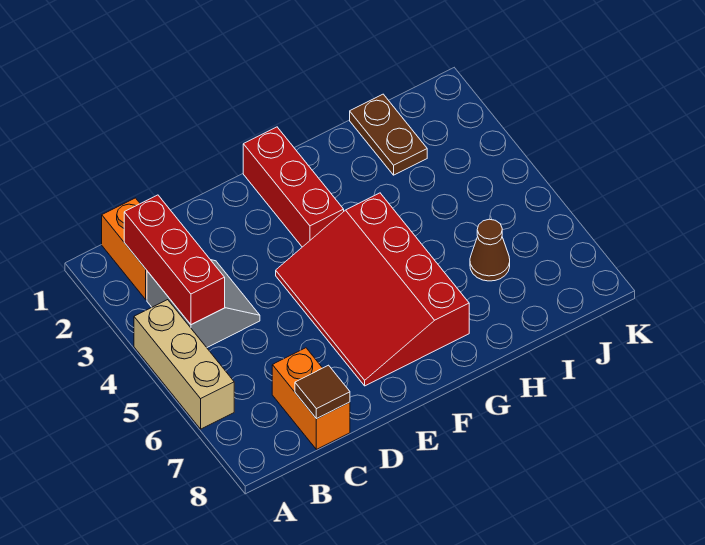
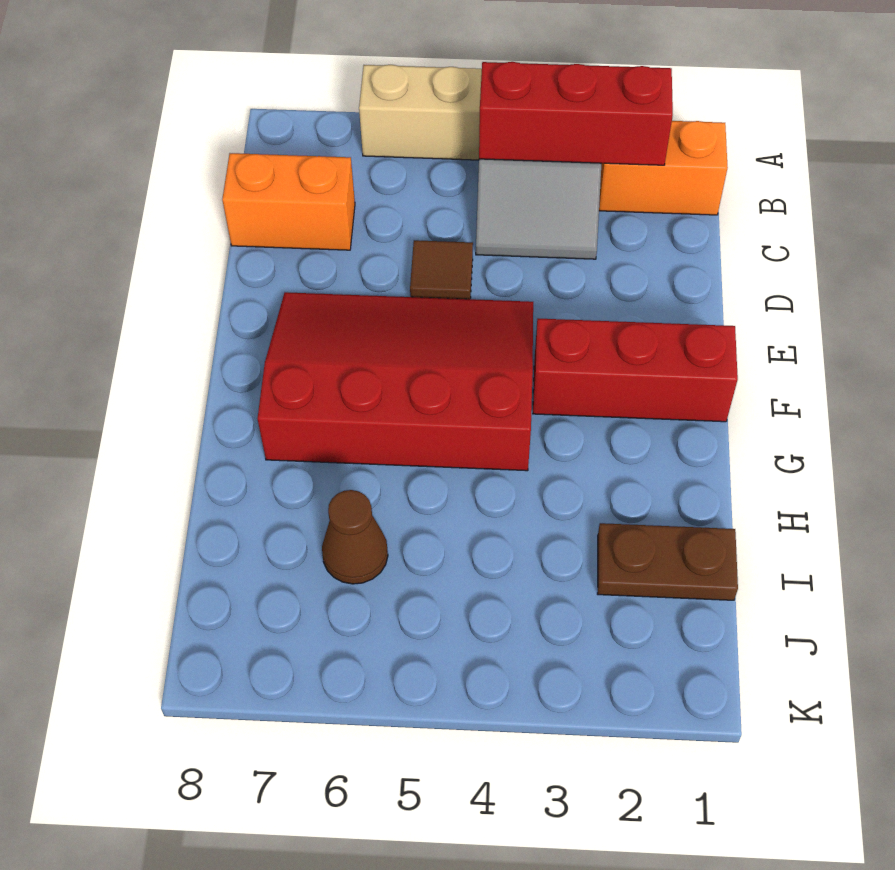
brown 1x1 tile [295,365,350,419] -> brown 1x1 tile moved to [410,240,473,299]

